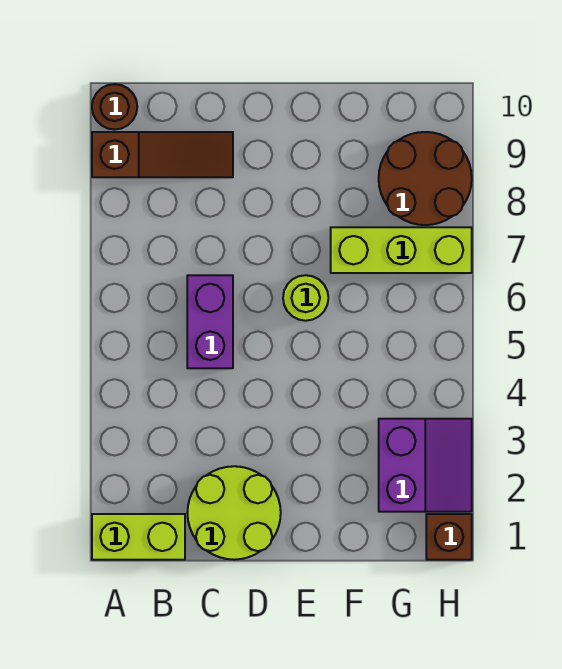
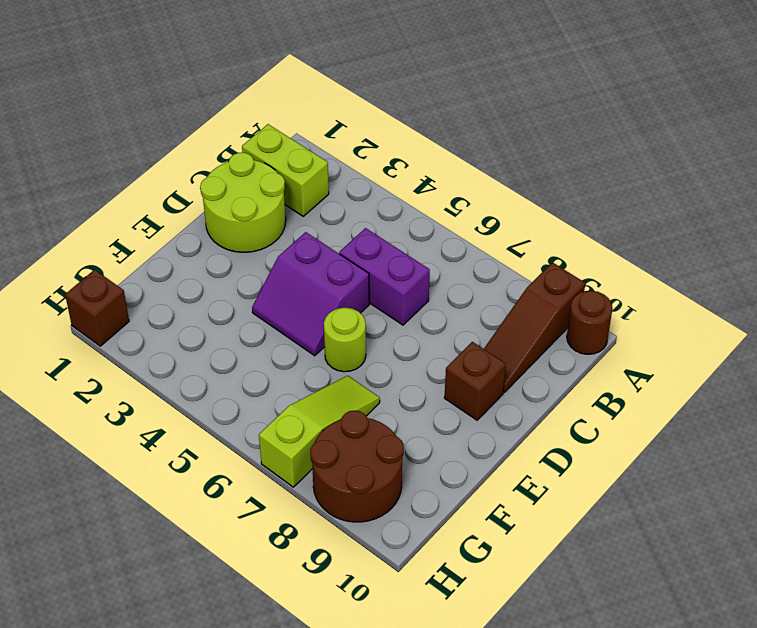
lime 1x2 brick [92,514,185,560] -> lime 1x2 brick turned to [242,124,329,216]
none -> brown 1x1 brick [444,342,506,420]
lime 1x3 brick [331,227,472,273] -> lime 1x3 slope [259,376,380,487]
purple 2x2 slope [379,419,472,512] -> purple 2x2 slope moved to [252,232,369,356]

